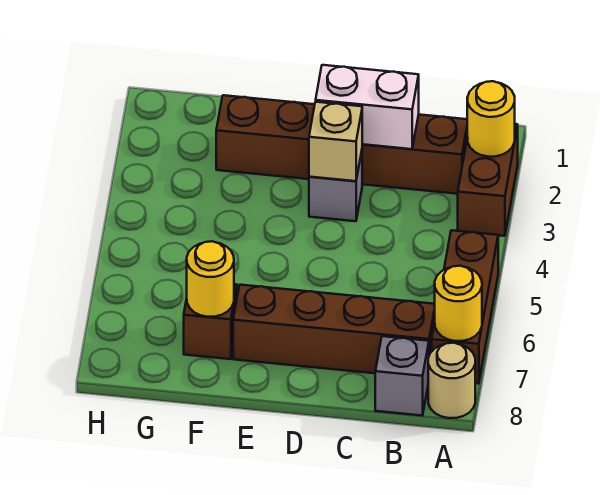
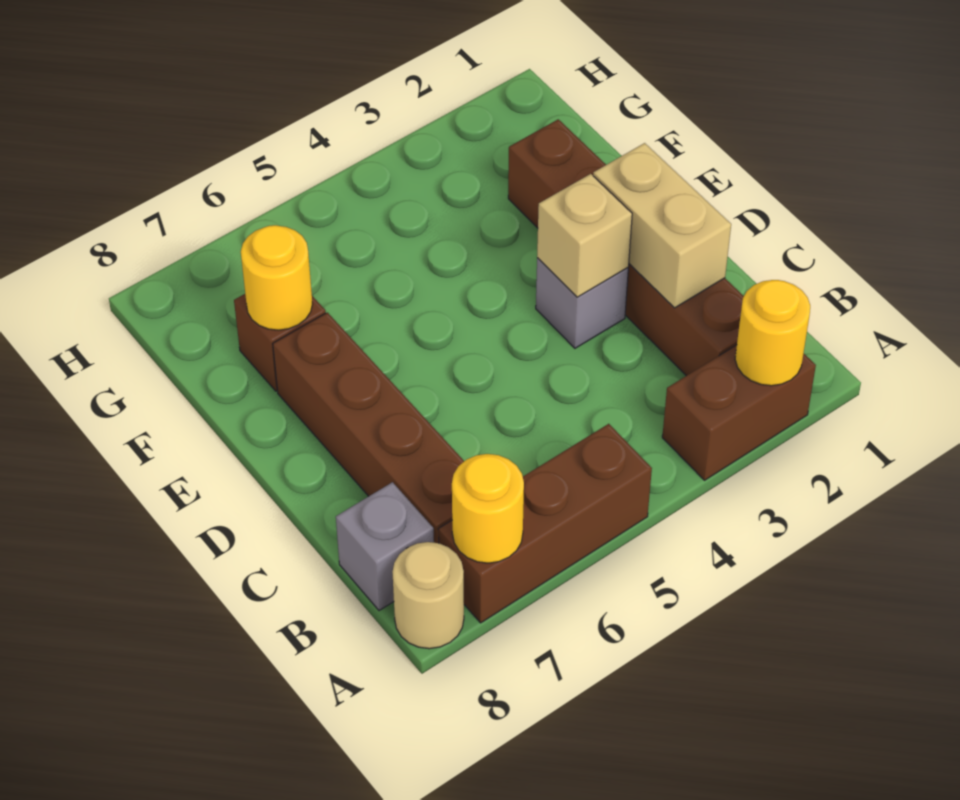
white 1x2 brick [316,65,419,149] -> tan 1x2 brick [593,143,731,308]

